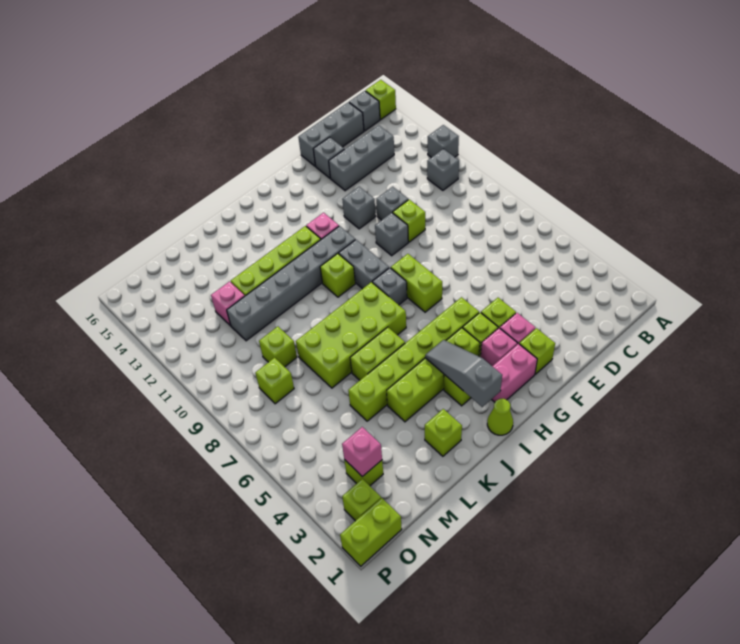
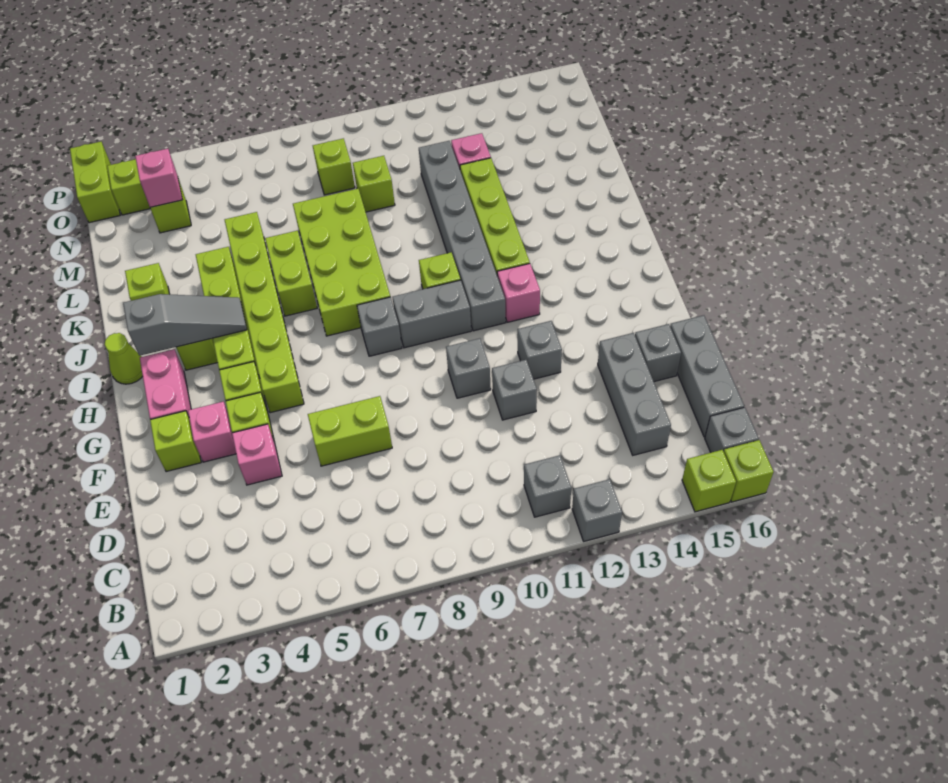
lime 1x1 brick [393,200,425,242] -> lime 1x1 brick moved to [682,450,736,512]
pink 1x1 brick [481,328,517,366] -> pink 1x1 brick moved to [232,424,282,485]
lime 1x2 brick [391,254,442,312] -> lime 1x2 brick moved to [308,396,392,466]

